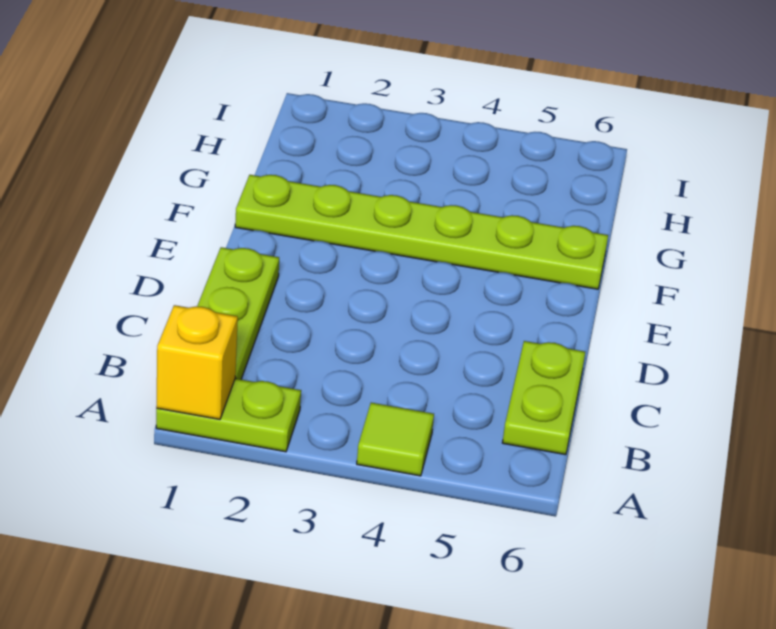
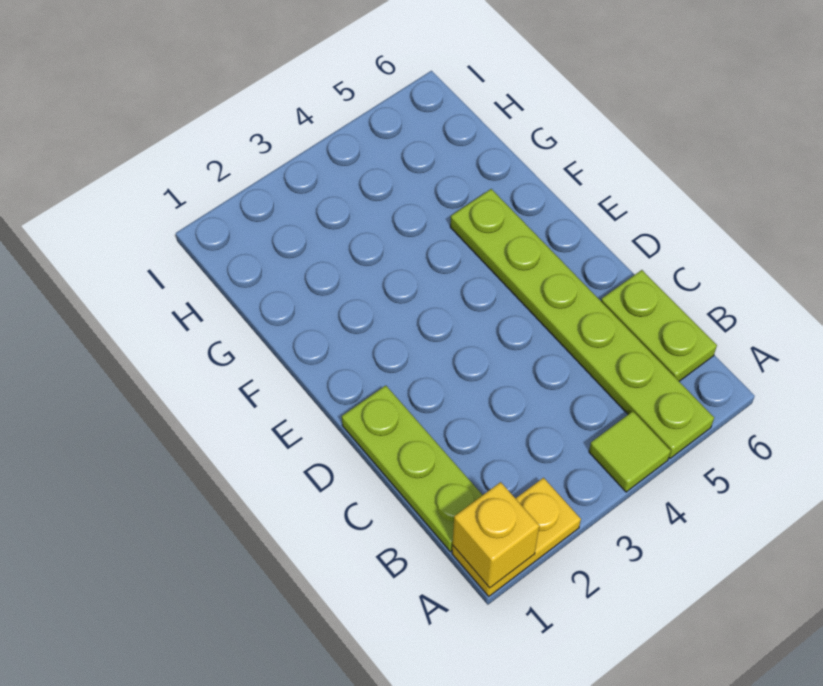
lime 1x2 plate [156,379,301,452] -> yellow 1x2 plate [452,478,581,596]
lime 1x6 plate [235,175,608,289] -> lime 1x6 plate turned to [450,189,714,458]

